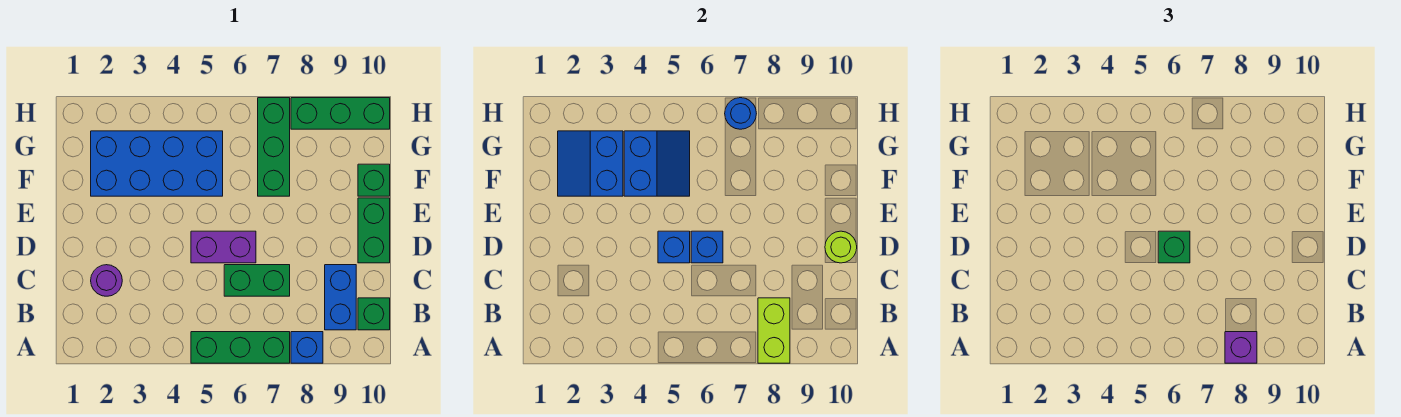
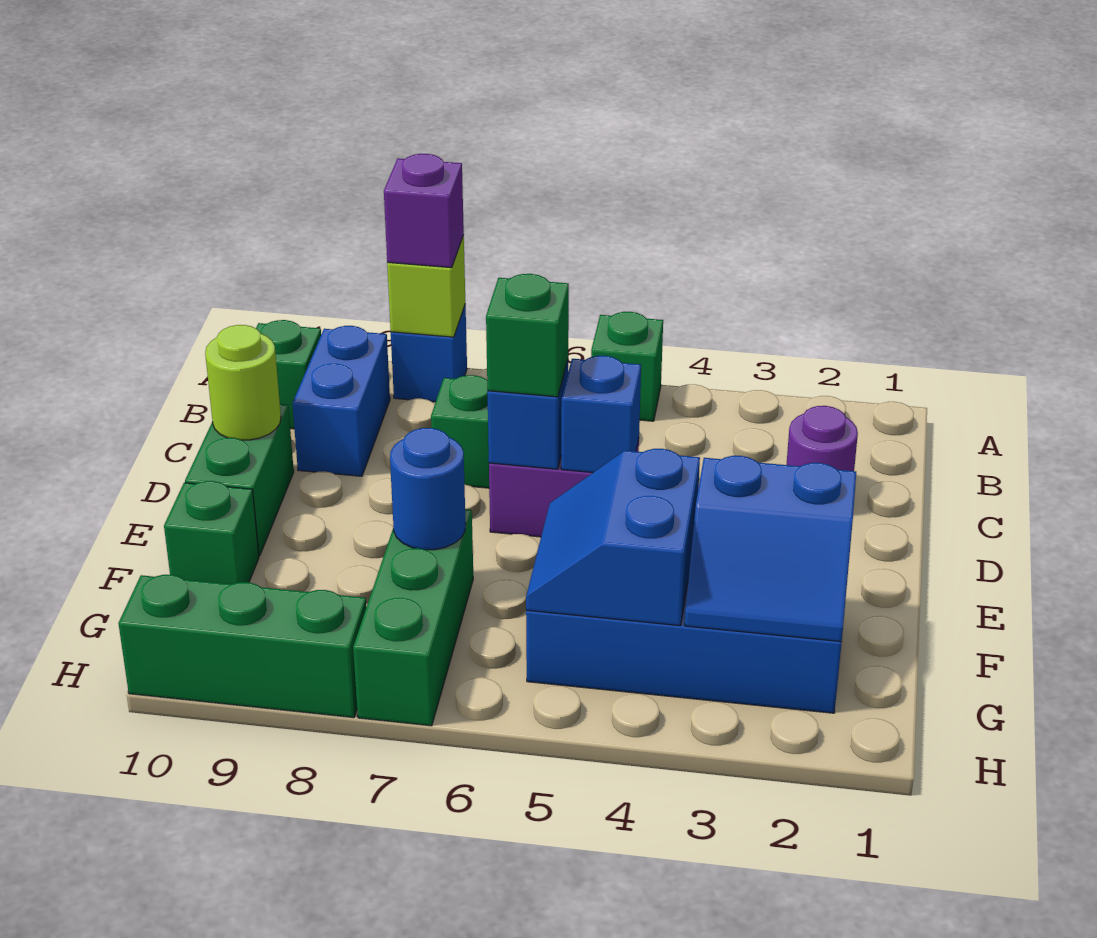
green 1x3 brick [191,332,290,363] -> green 1x1 brick [591,312,663,421]
lime 1x2 brick [758,298,790,363] -> lime 1x1 brick [387,235,465,337]
blue 2x2 slope [558,131,623,196] -> blue 2x2 slope turned to [685,456,856,642]
blue 1x1 round brick [725,98,756,129] -> blue 1x1 round brick moved to [390,428,466,550]

